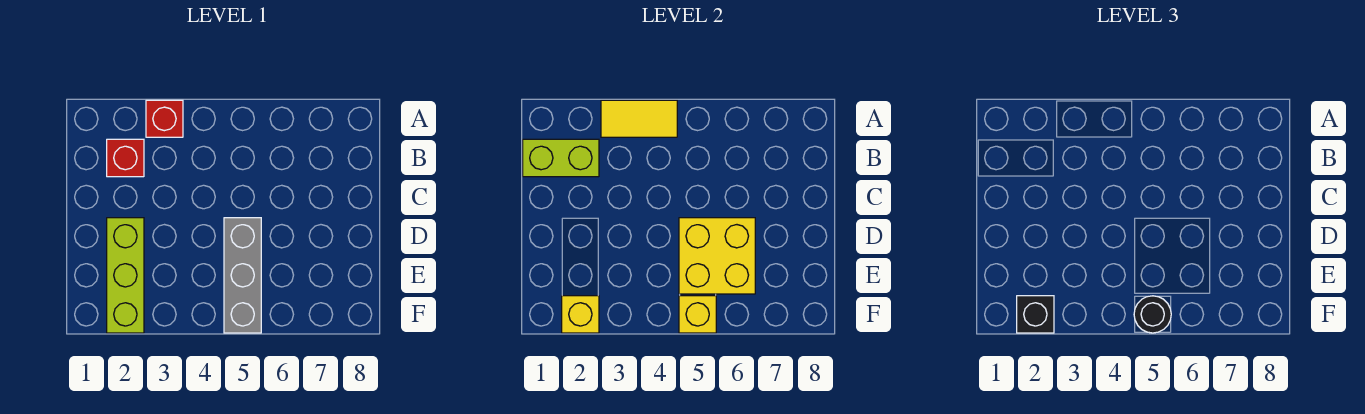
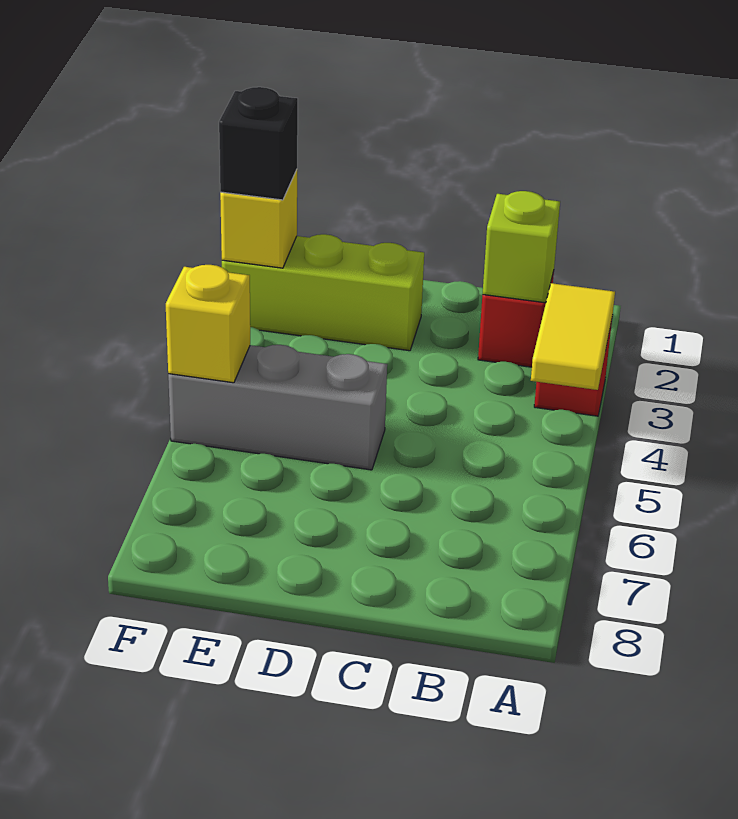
lime 1x2 brick [523,139,599,177] -> lime 1x1 brick [483,191,560,303]
yellow 2x2 brick [679,218,755,294] -> none
black 1x1 round brick [1134,296,1171,333] -> none

